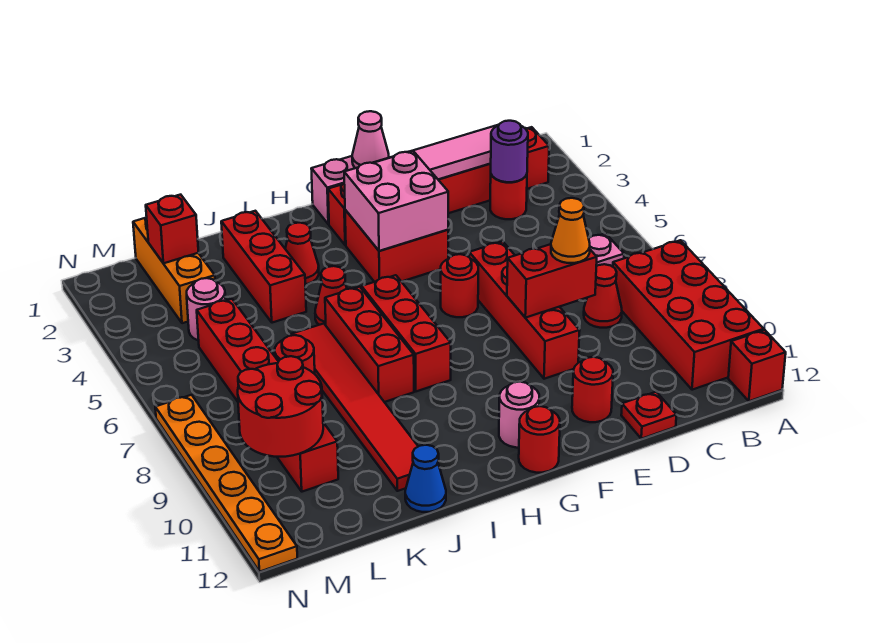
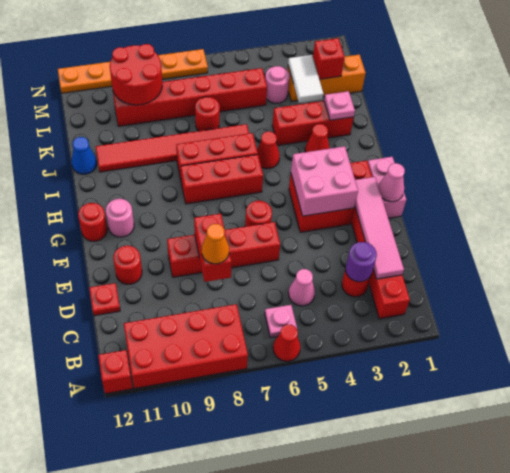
none -> pink 1x1 cone [288,269,315,306]
red 1x1 cone [584,264,622,328] -> red 1x1 cone moved to [273,324,300,361]
none -> pink 1x1 plate [324,91,355,120]
none -> white 1x2 tile [288,55,324,103]

